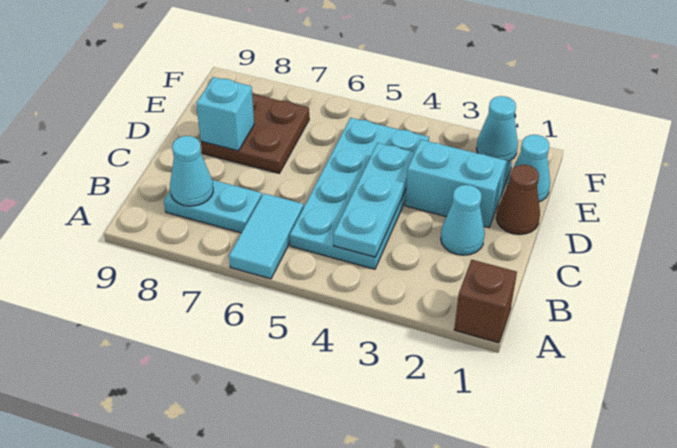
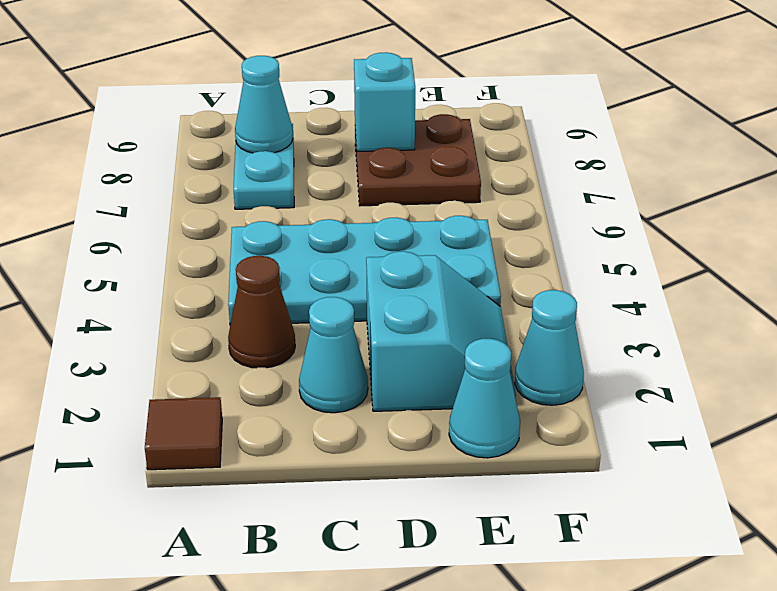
brown 1x1 brick [454,260,517,343] -> brown 1x1 tile [145,397,222,470]
cyan 1x2 tile [229,194,304,279] -> none
cyan 1x3 plate [333,143,415,257] -> none
brown 1x1 cone [496,165,540,235] -> brown 1x1 cone moved to [228,256,295,368]

